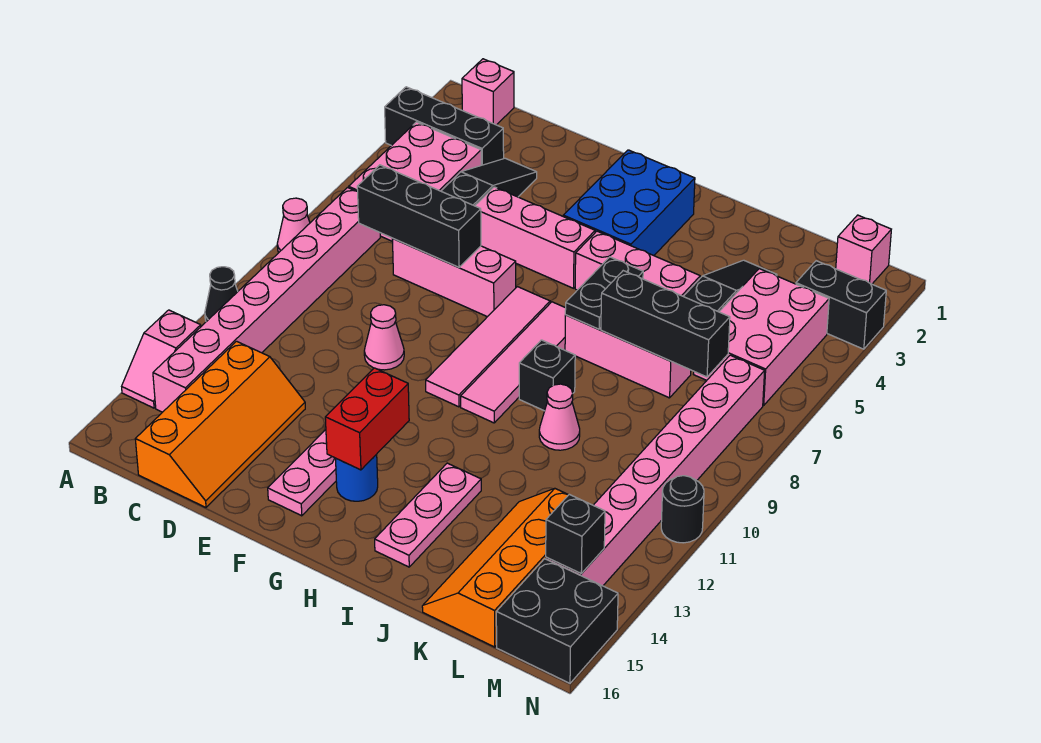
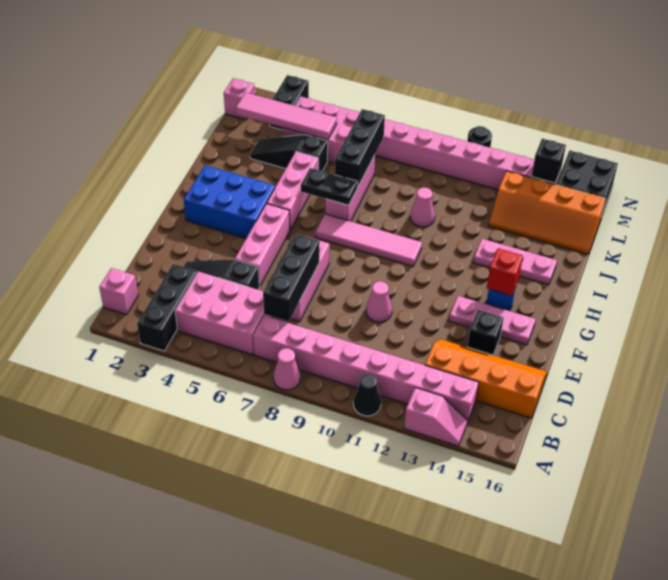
pink 1x4 tile [426,287,550,407] -> pink 1x4 tile moved to [236,92,337,140]
red 1x2 brick [325,368,409,470] -> red 1x1 brick [487,248,523,296]
black 1x1 brick [519,340,575,411] -> black 1x1 brick moved to [468,310,503,355]

